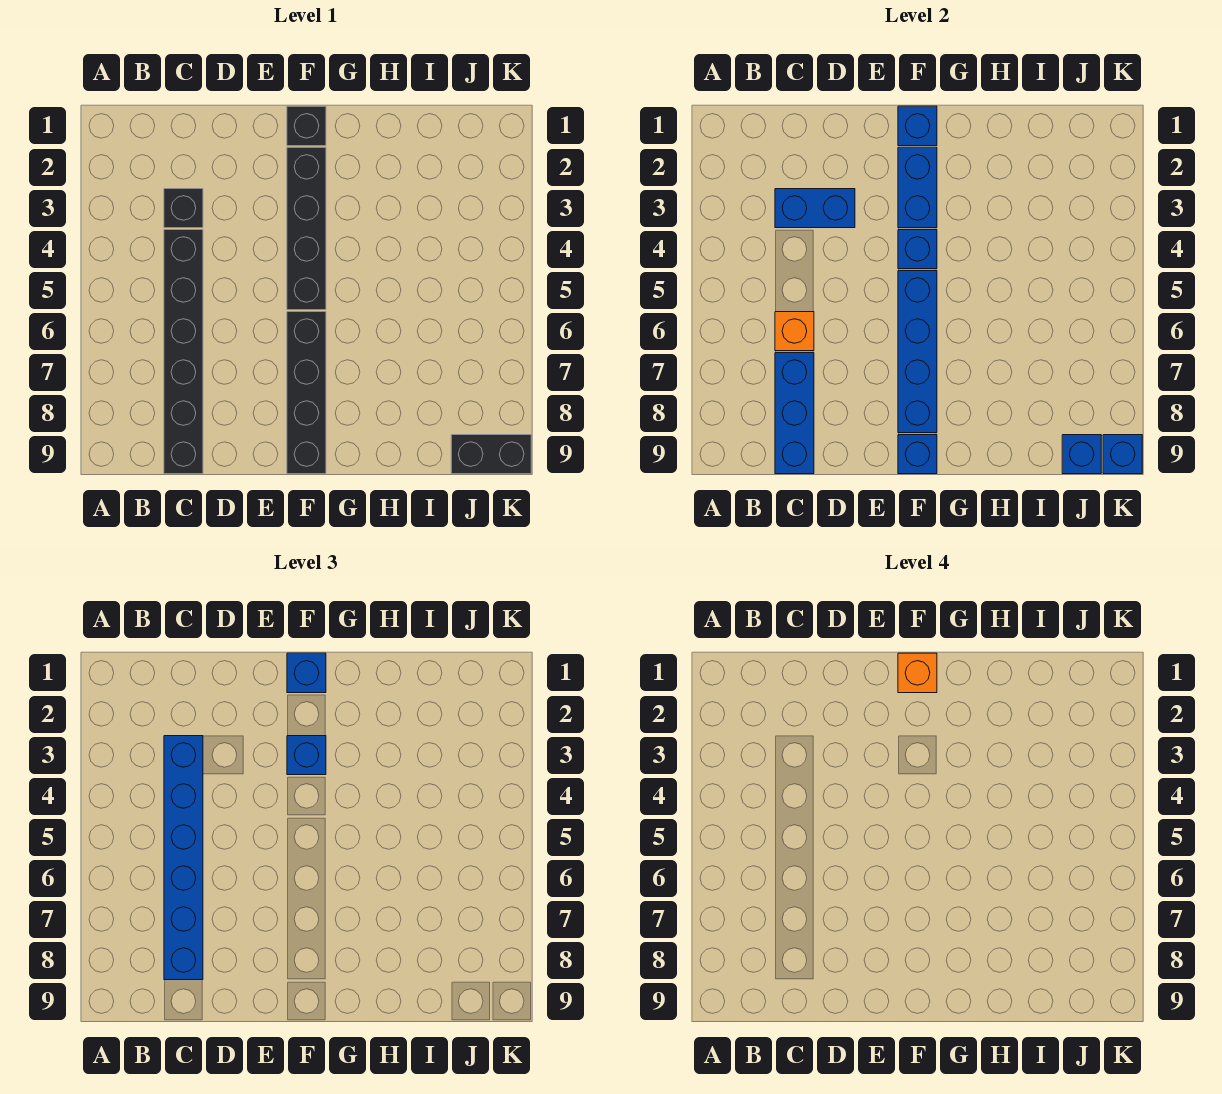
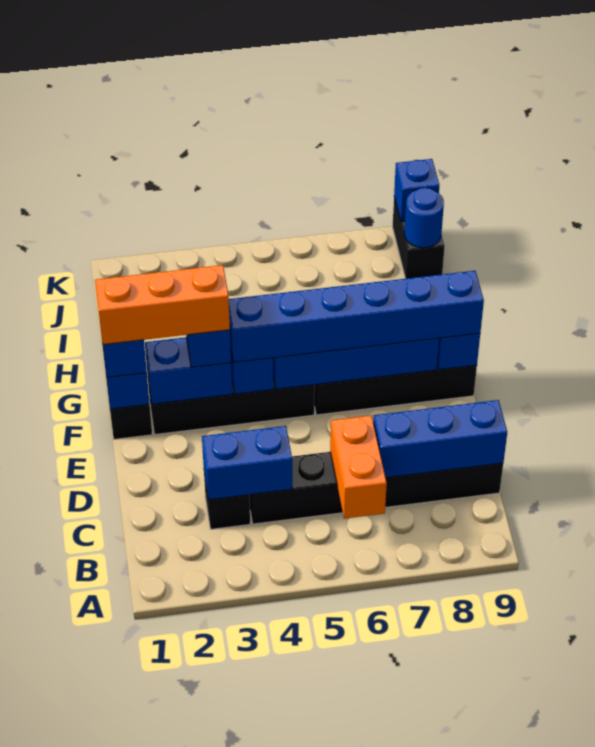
blue 1x2 brick [775,189,855,228] -> blue 1x2 brick turned to [202,426,292,500]
blue 1x6 brick [164,736,203,980] -> blue 1x6 brick moved to [229,271,484,362]
orange 1x1 brick [775,312,814,351] -> orange 1x2 brick [330,416,387,519]
orange 1x1 brick [898,653,937,693] -> orange 1x3 brick [95,265,230,344]
blue 1x1 brick [1062,435,1101,474] -> blue 1x1 round brick [404,188,444,248]

